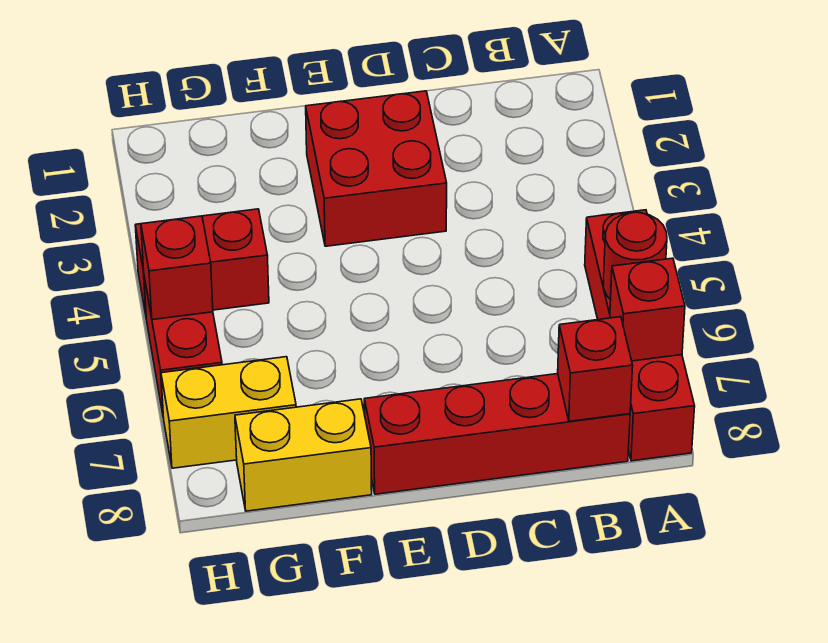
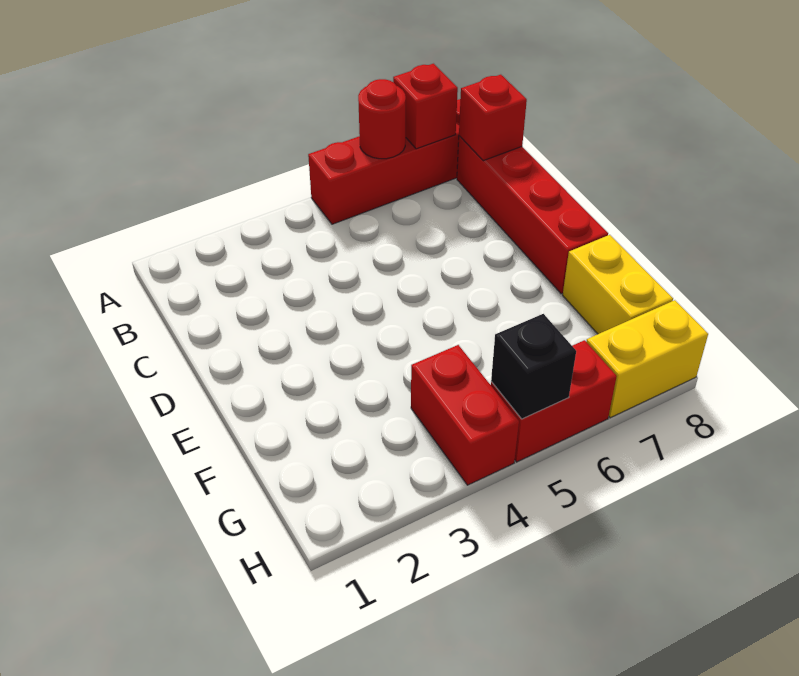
red 2x2 brick [306,91,447,246] -> none
yellow 1x2 brick [161,357,296,468] -> yellow 1x2 brick turned to [586,300,708,418]
red 1x1 brick [141,216,213,320] -> black 1x1 brick [491,314,576,419]

